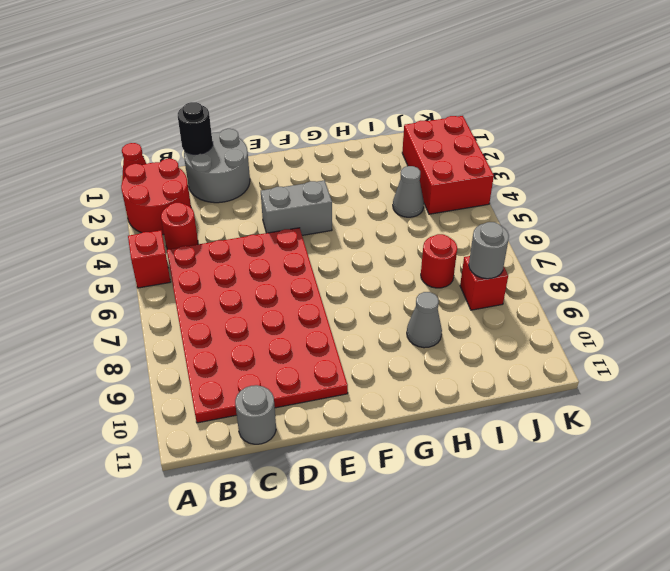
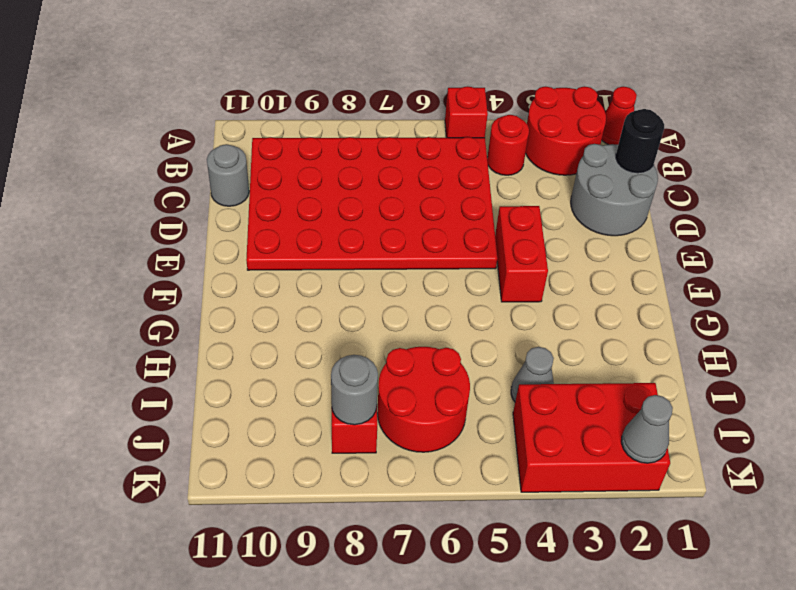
grey 1x2 brick [261,180,332,235] -> red 1x2 brick [495,206,548,302]
grey 1x1 cone [407,292,442,348] -> grey 1x1 cone moved to [621,395,673,463]
red 1x1 round brick [421,234,457,288] -> red 2x2 round brick [377,347,470,452]

